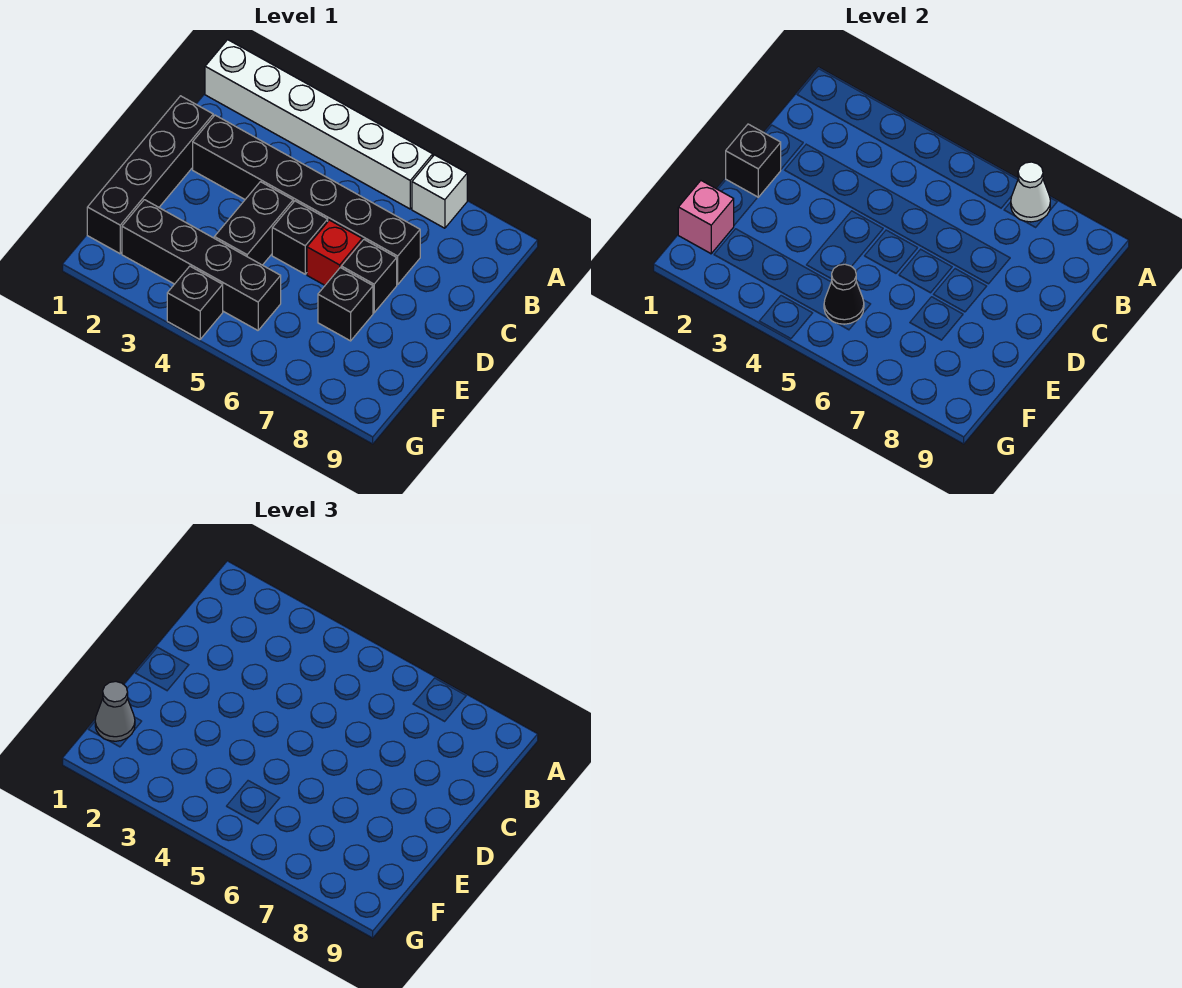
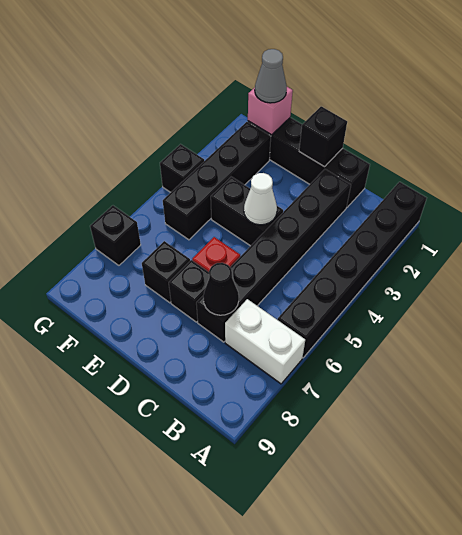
white 1x6 brick [205,40,433,209] -> black 1x6 brick [278,182,427,358]
white 1x1 brick [412,155,467,228] -> white 1x2 brick [225,299,305,384]
white 1x1 cone [1011,162,1050,222] -> white 1x1 cone moved to [244,173,277,225]
black 1x1 brick [272,201,328,274] -> black 1x1 brick moved to [90,206,141,265]
black 1x1 cone [824,264,864,324] -> black 1x1 cone moved to [203,263,239,315]

